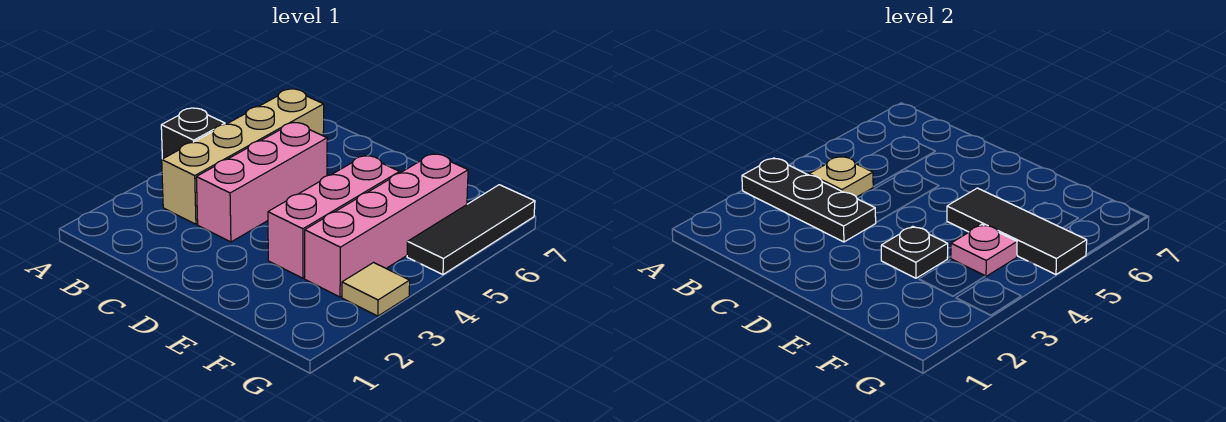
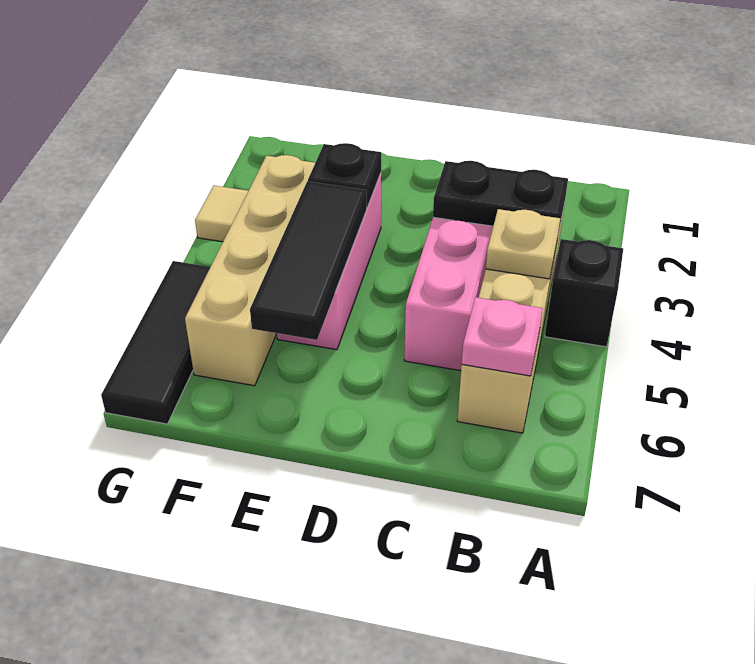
black 1x3 plate [742,158,876,242] -> black 1x2 plate [433,161,568,228]
black 1x3 tile [947,188,1087,275] -> black 1x3 tile turned to [250,181,367,340]
pink 1x4 brick [305,154,468,297] -> tan 1x4 brick [185,155,315,386]
pink 1x1 plate [951,225,1017,276] -> pink 1x1 plate moved to [462,297,543,376]

